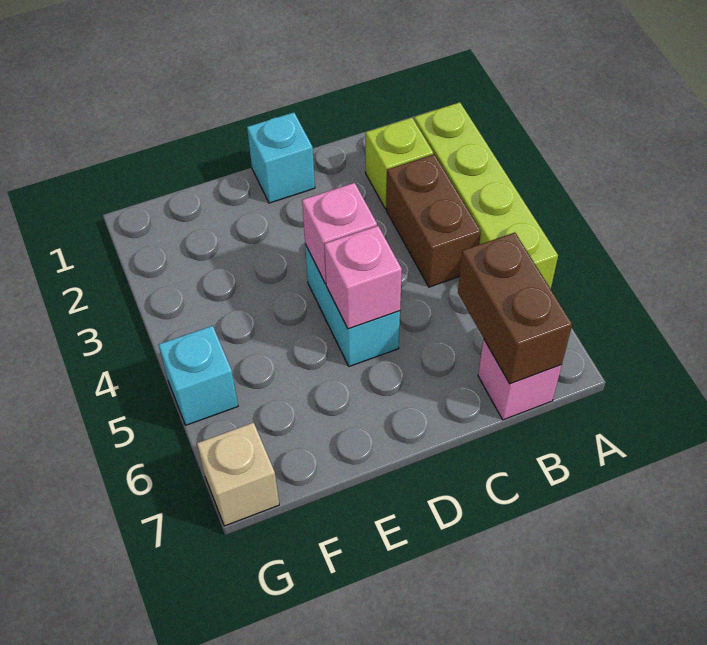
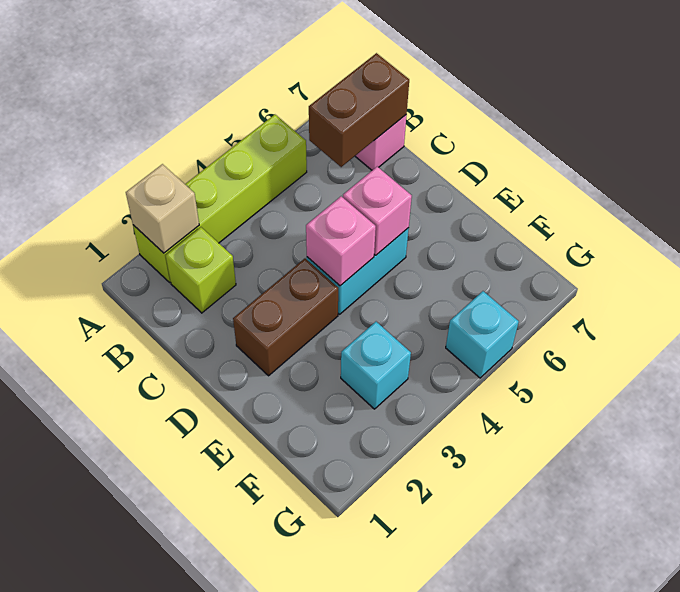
brown 1x2 brick [386,154,481,287] -> brown 1x2 brick moved to [233,259,338,376]
cyan 1x1 brick [247,112,315,203] -> cyan 1x1 brick moved to [341,322,411,409]
tan 1x1 brick [197,423,279,526] -> tan 1x1 brick moved to [126,164,199,253]

